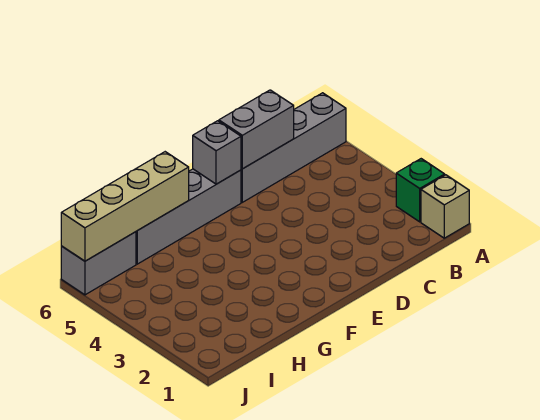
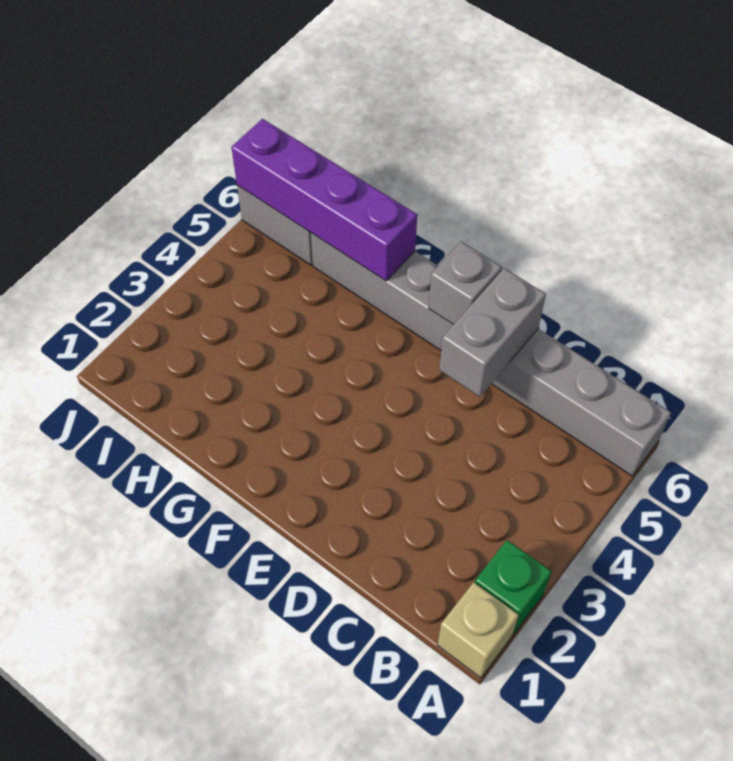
grey 1x2 brick [219,90,294,169] -> grey 1x2 brick turned to [439,268,546,397]
tan 1x4 brick [61,152,189,261] -> purple 1x4 brick [231,119,417,281]

